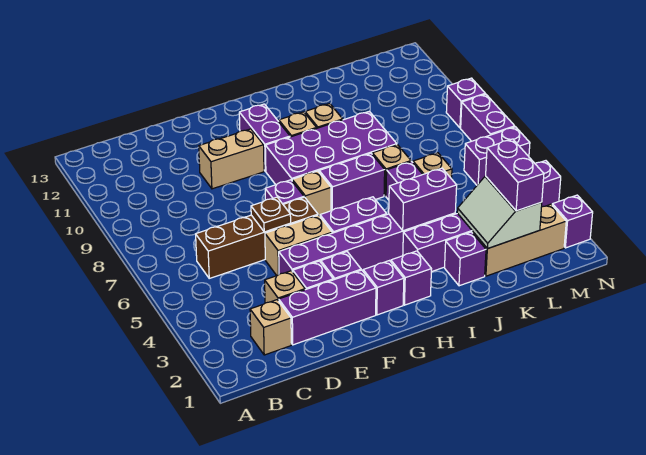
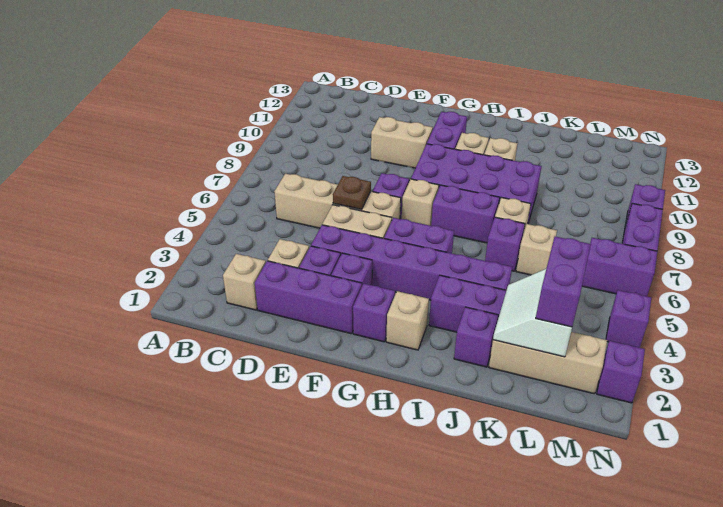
brown 1x4 brick [196,197,318,278] -> tan 1x4 brick [274,174,401,228]
purple 1x1 brick [391,251,431,305] -> tan 1x1 brick [386,291,429,350]
purple 1x2 brick [389,168,457,231] -> none

